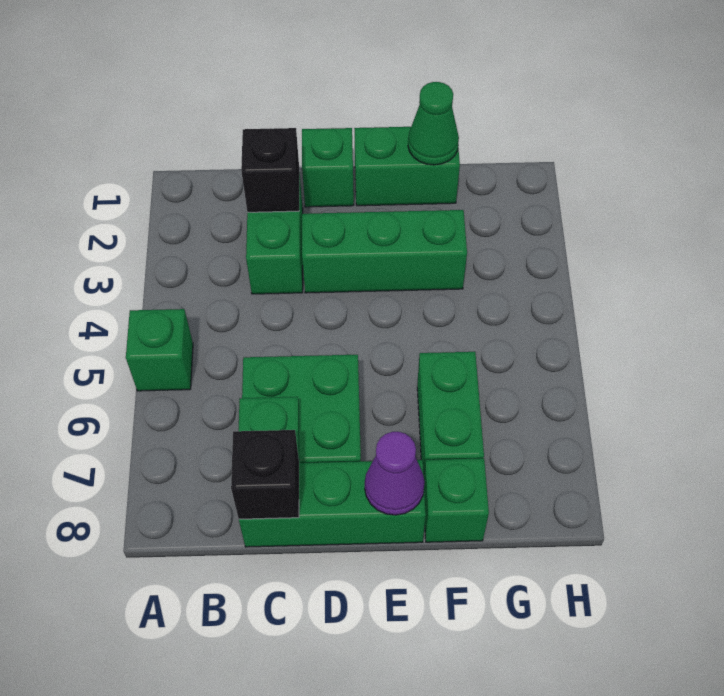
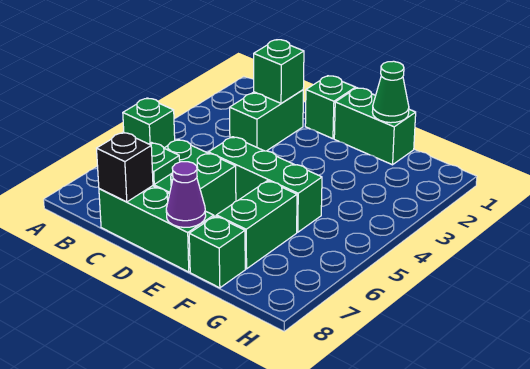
black 1x1 brick [241,128,300,212] -> green 1x1 brick [254,40,304,103]
green 1x3 brick [302,210,467,293] -> green 1x3 brick moved to [208,137,322,232]

